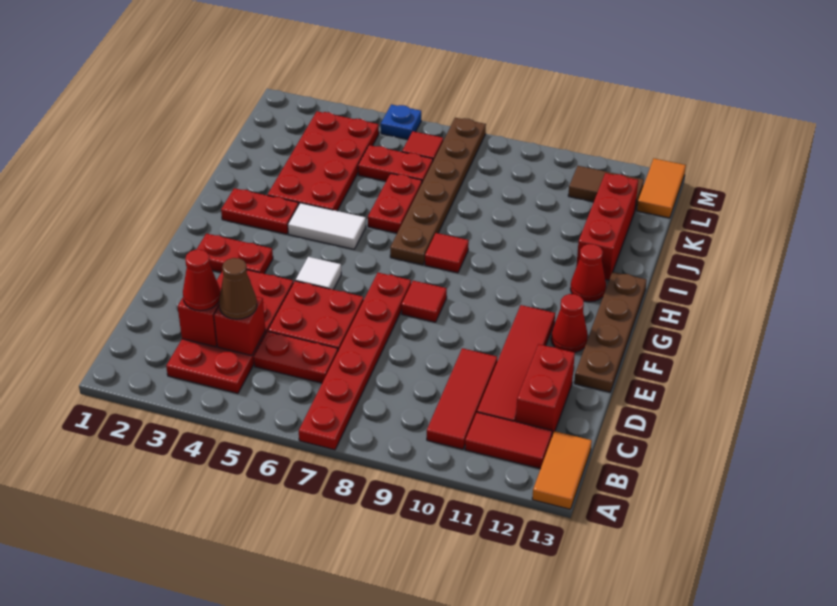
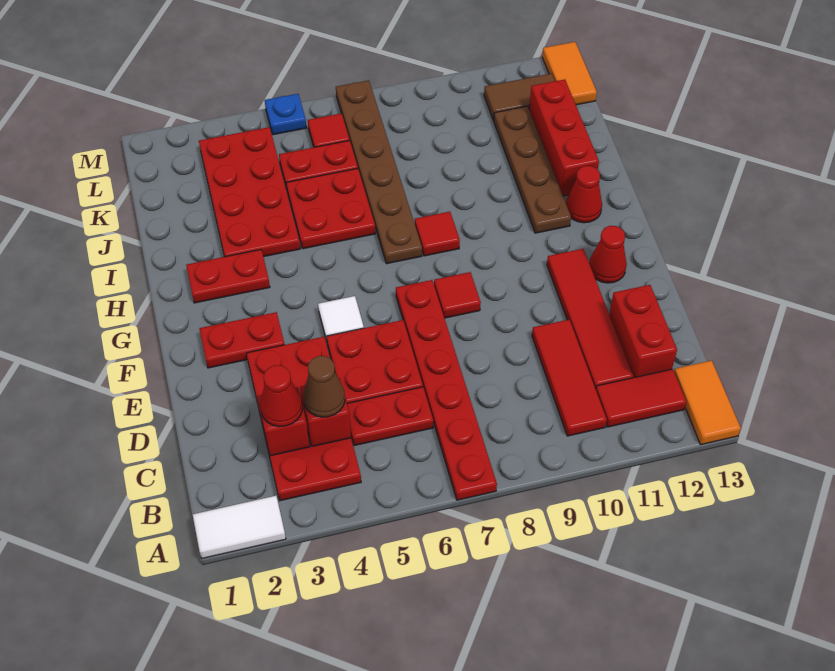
brown 1x4 plate [574,272,647,392] -> brown 1x4 plate moved to [494,106,571,233]
white 1x2 tile [288,203,366,249] -> white 1x2 tile moved to [193,496,286,558]
red 1x2 plate [368,173,422,233] -> red 2x2 plate [286,169,375,249]

